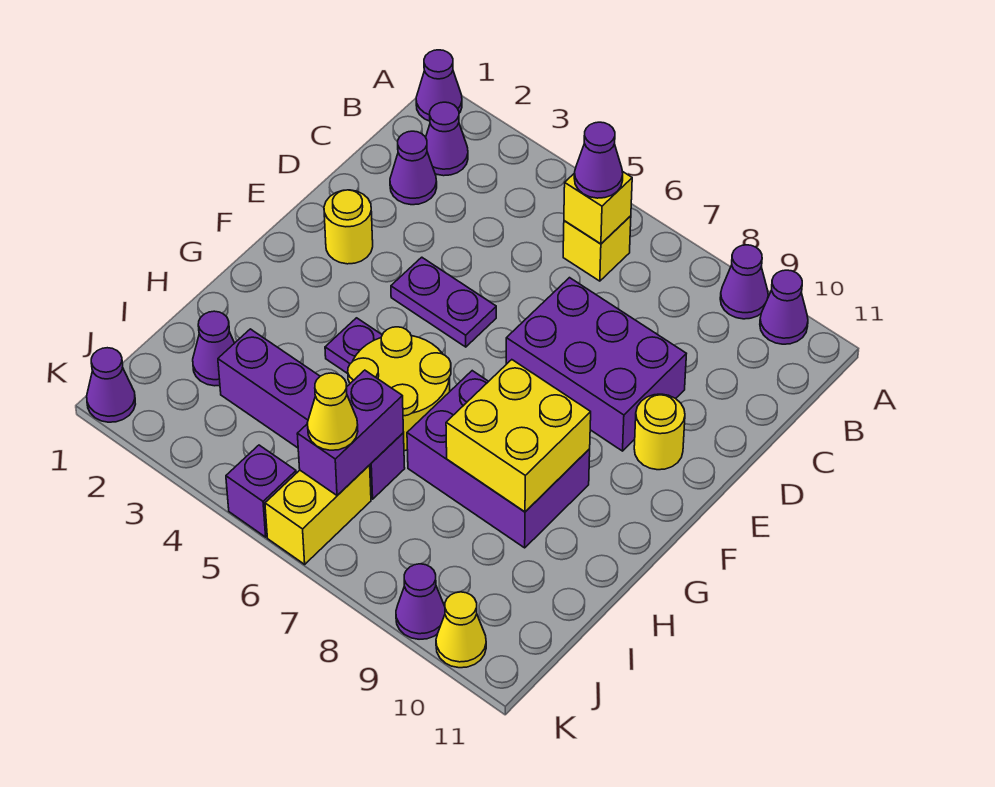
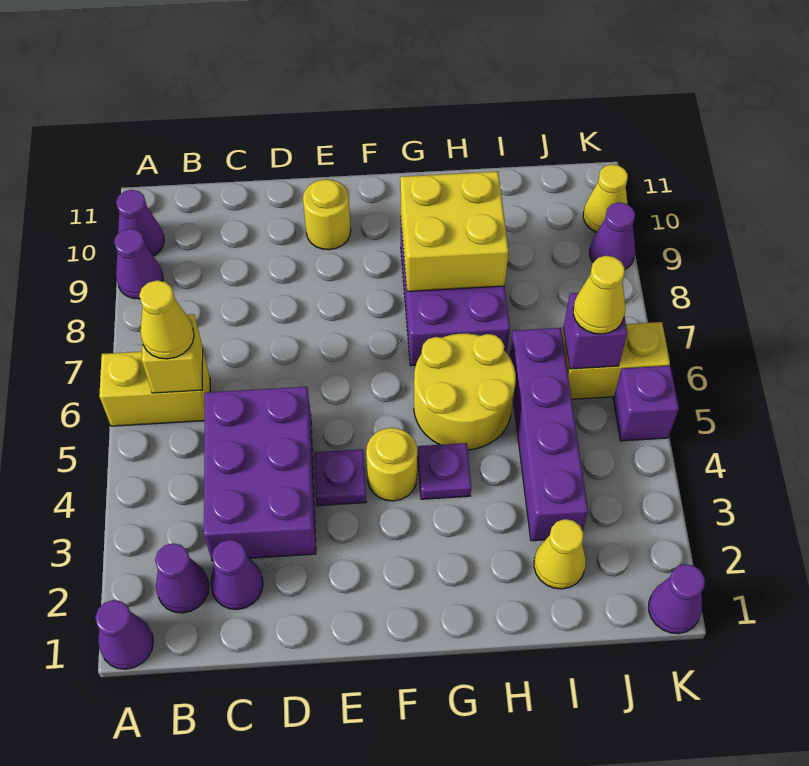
yellow 1x1 brick [563,216,631,281] -> yellow 1x2 brick [99,351,210,426]
purple 1x1 cone [574,122,623,198] -> yellow 1x1 cone [139,280,194,359]
purple 2x3 brick [506,278,686,451] -> purple 2x3 brick moved to [204,387,316,561]
yellow 1x1 round brick [324,190,373,264] -> yellow 1x1 round brick moved to [366,428,417,501]
purple 1x2 plate [391,257,496,347] -> purple 1x1 plate [314,449,366,506]
purple 1x1 cone [193,311,234,386] -> yellow 1x1 cone [534,519,586,589]
purple 1x2 brick [297,370,403,495] -> purple 1x1 brick [563,293,627,369]

